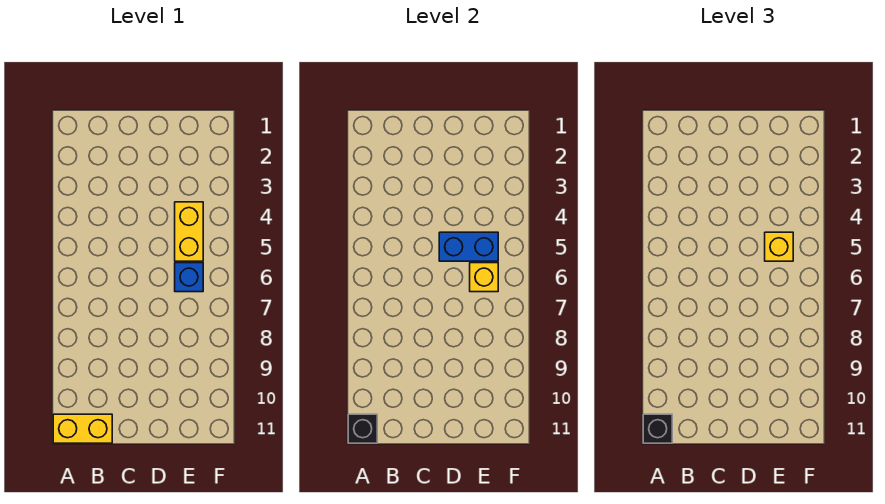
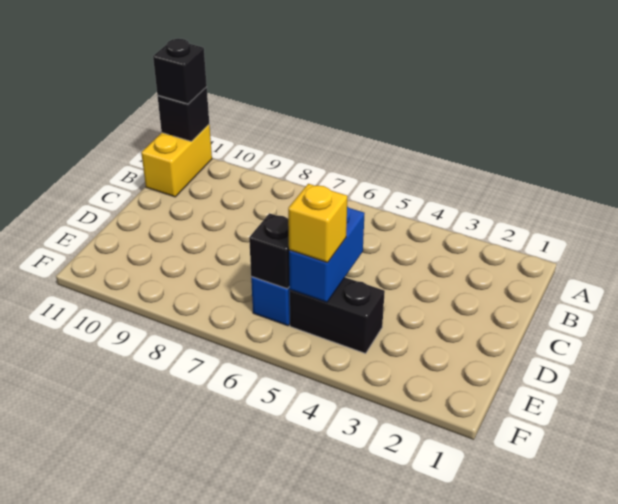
yellow 1x2 brick [175,202,203,261] -> black 1x2 brick [290,277,385,353]
yellow 1x1 brick [470,263,498,292] -> black 1x1 brick [249,213,289,289]

